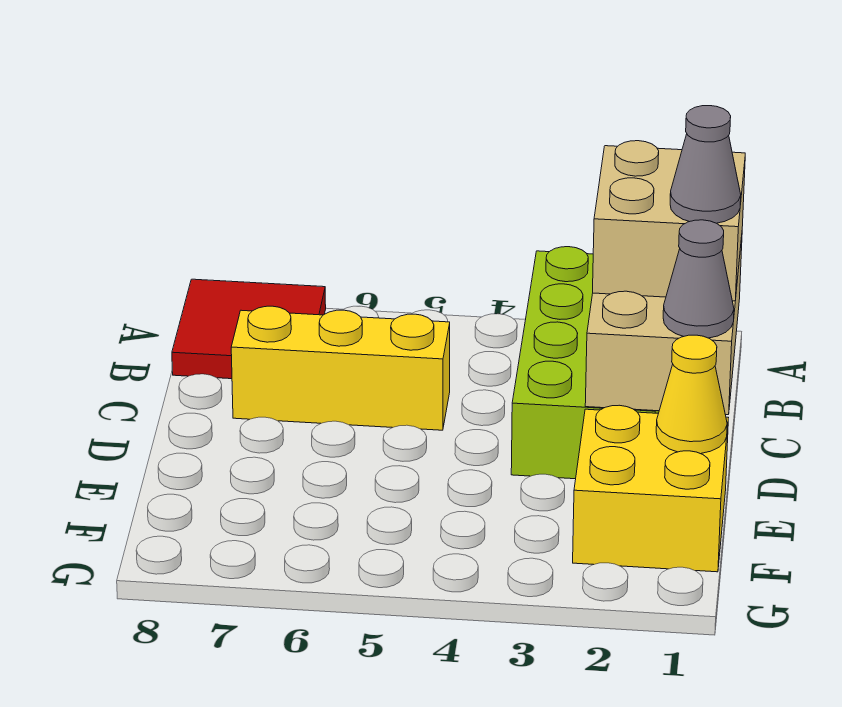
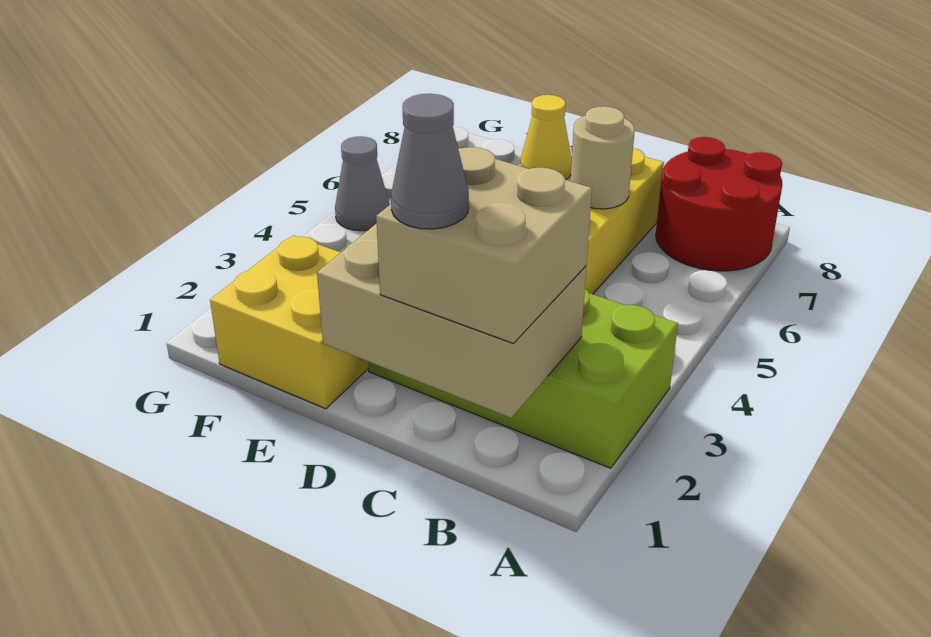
red 2x2 tile [172,279,326,379] -> red 2x2 round brick [656,137,782,271]
none -> tan 1x1 round brick [571,106,635,209]
grey 1x1 cone [663,220,734,338] -> grey 1x1 cone moved to [335,136,390,231]
yellow 1x1 cone [656,335,727,454] -> yellow 1x1 cone moved to [520,95,572,180]

